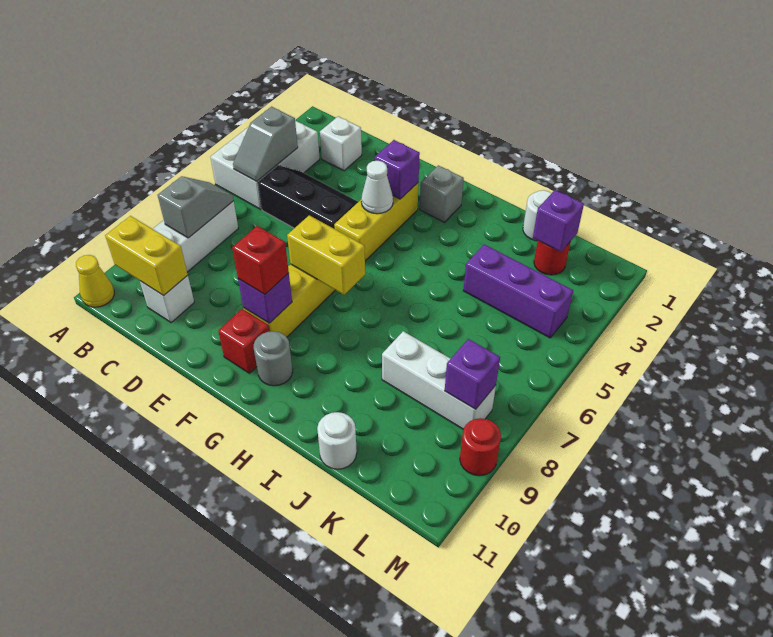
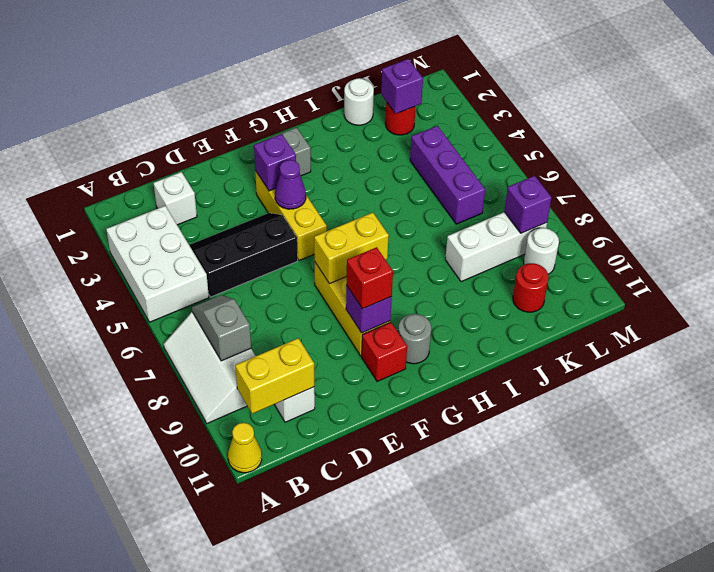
grey 1x2 slope [233,107,298,181] -> none
white 1x1 cone [361,161,393,214] -> purple 1x1 cone [275,160,306,209]
purple 1x3 brick [463,244,573,338] -> purple 1x3 brick turned to [410,126,485,224]
white 1x1 round brick [317,412,357,469] -> white 1x1 round brick moved to [524,228,559,274]
red 1x1 round brick [460,418,501,476] -> red 1x1 round brick moved to [513,263,548,312]

